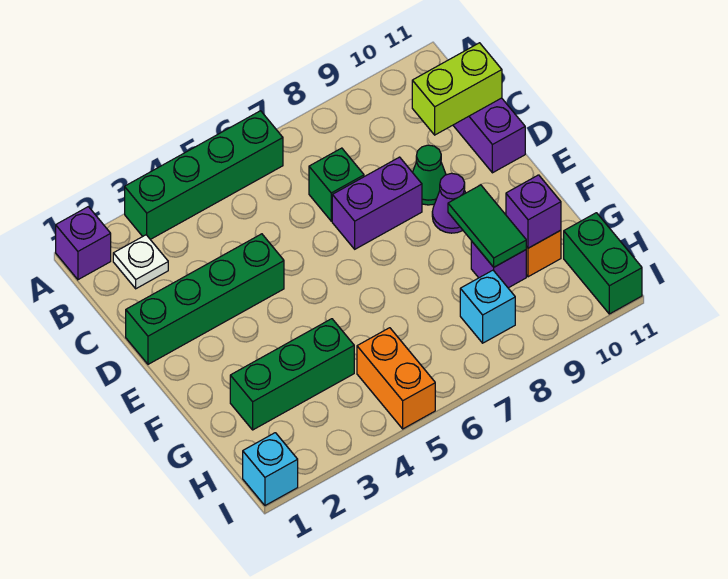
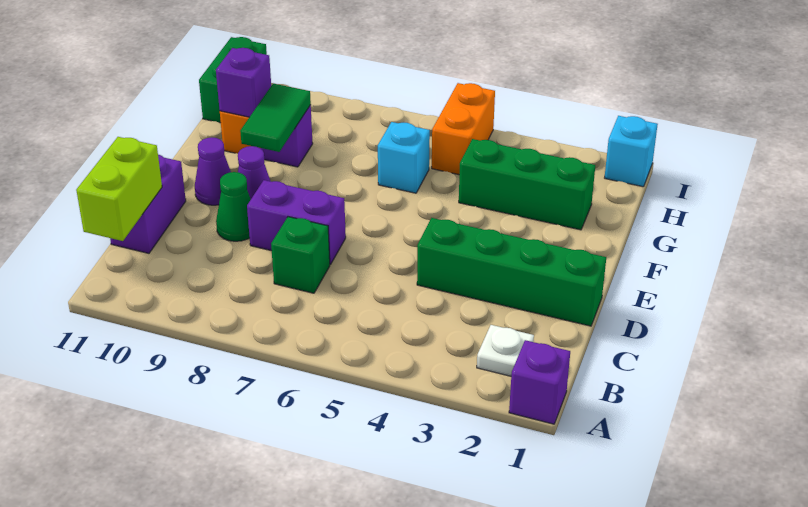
green 1x4 brick [125,111,283,240] -> none
lime 1x2 brick [412,43,502,135] -> lime 1x2 brick turned to [76,137,162,241]
none -> purple 1x1 cone [195,137,231,205]
cyan 1x1 brick [460,270,515,343] -> cyan 1x1 brick moved to [378,122,430,193]

